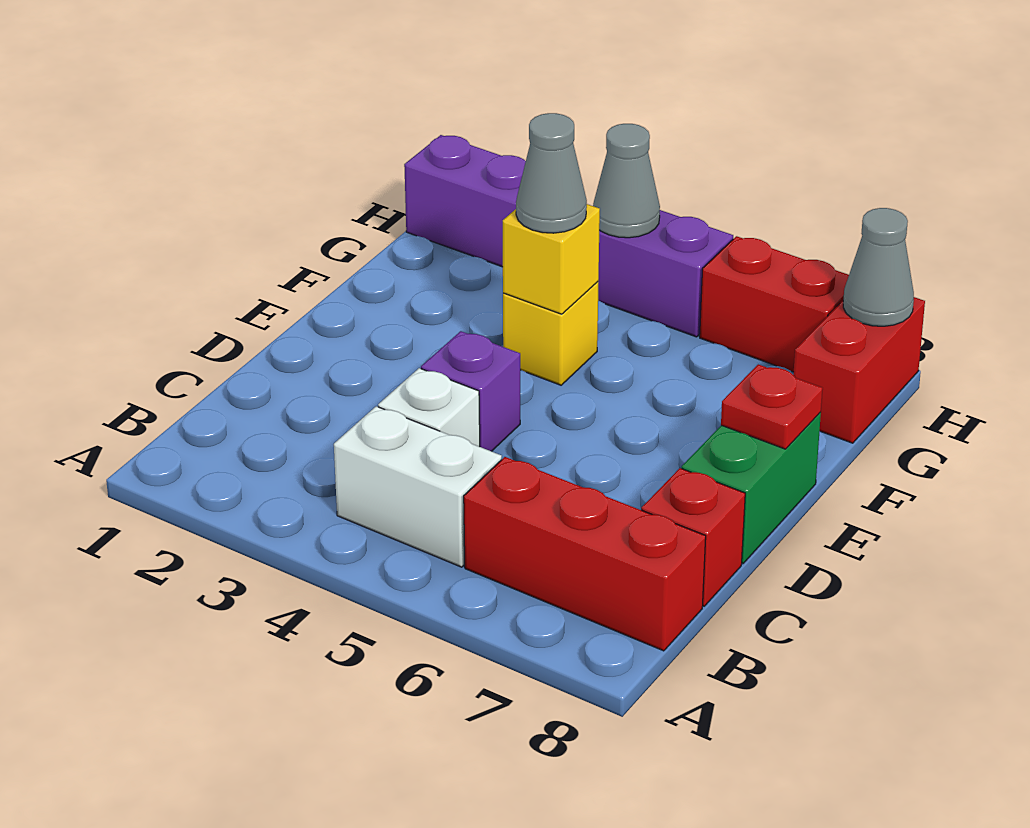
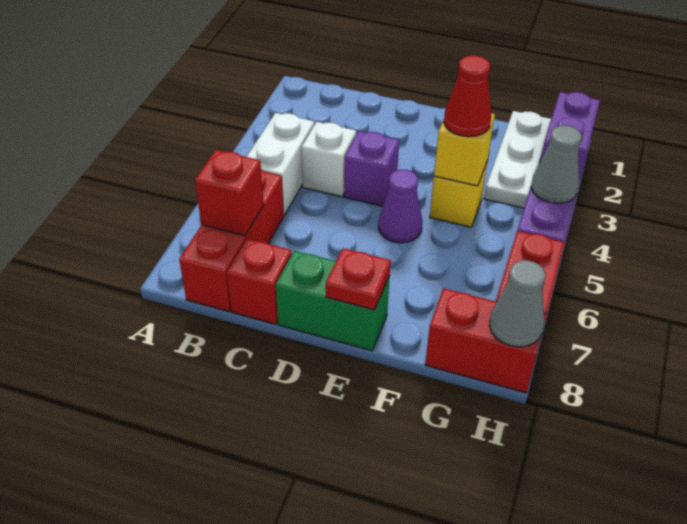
none -> red 1x1 brick [195,150,264,236]
none -> purple 1x1 cone [378,170,423,243]
grey 1x1 cone [516,113,587,233] -> red 1x1 cone [444,55,492,137]
none -> white 1x3 plate [484,111,551,208]

